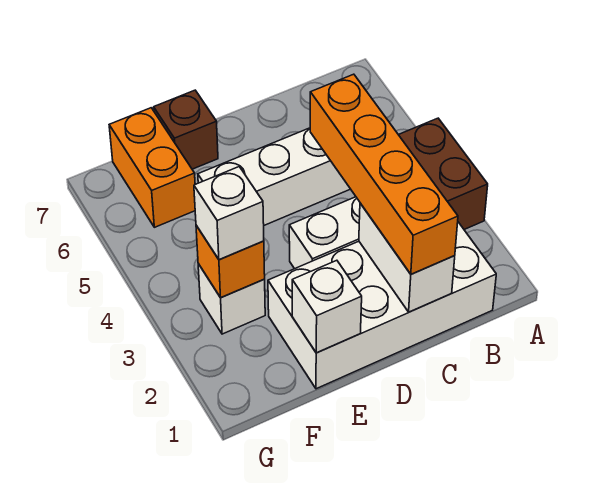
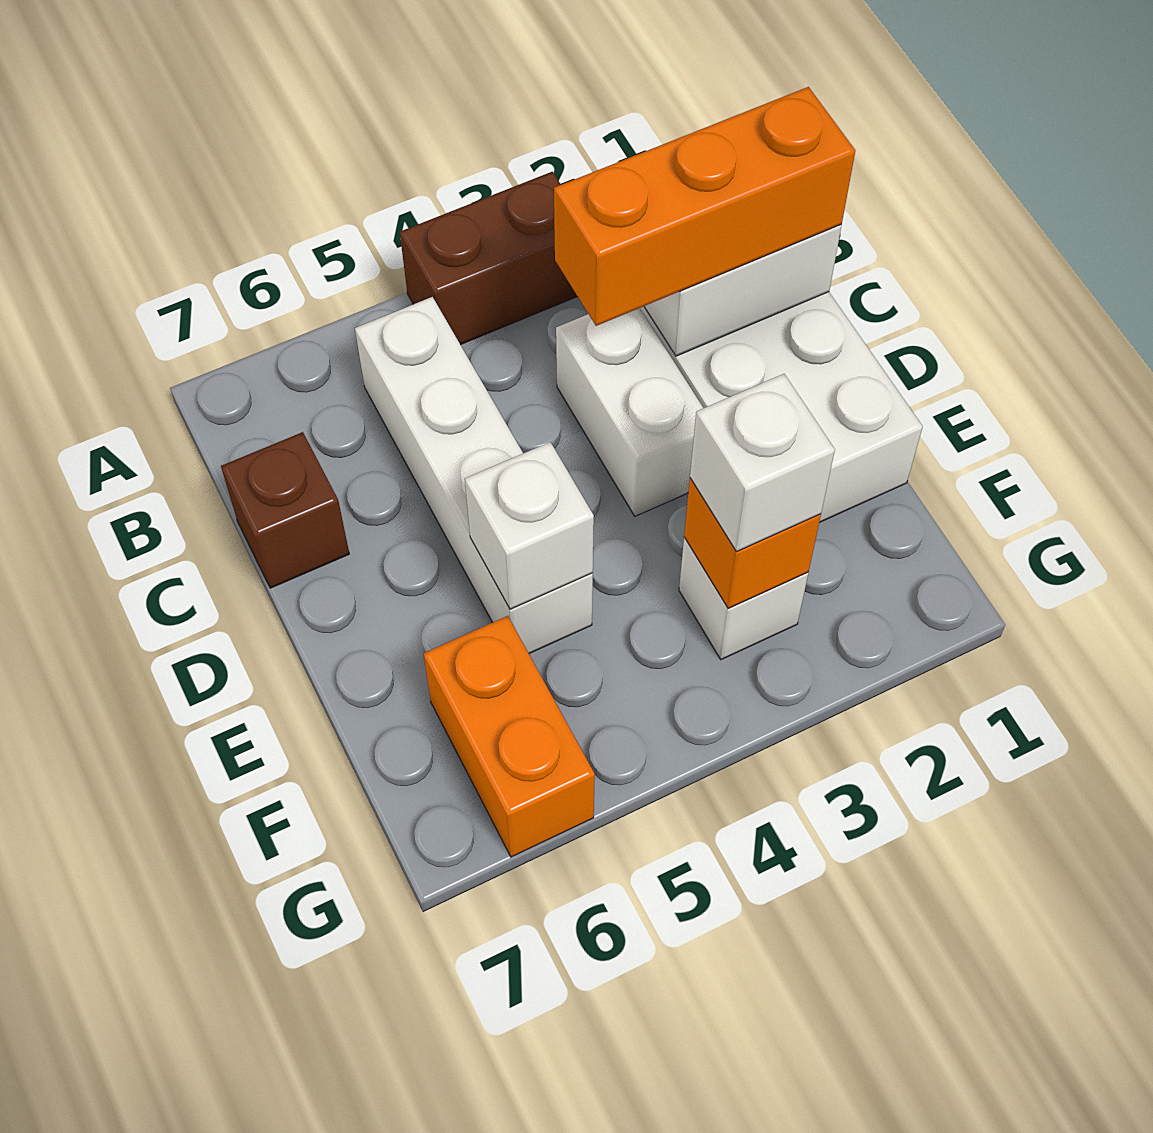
orange 1x4 brick [310,74,458,274] -> orange 1x3 brick [554,87,855,326]
white 1x1 brick [292,260,362,353] -> white 1x1 brick moved to [465,442,594,609]
brown 1x1 brick [154,90,218,169] -> brown 1x1 brick moved to [221,432,349,588]
orange 1x2 brick [109,108,195,227] -> orange 1x2 brick turned to [423,616,595,857]

